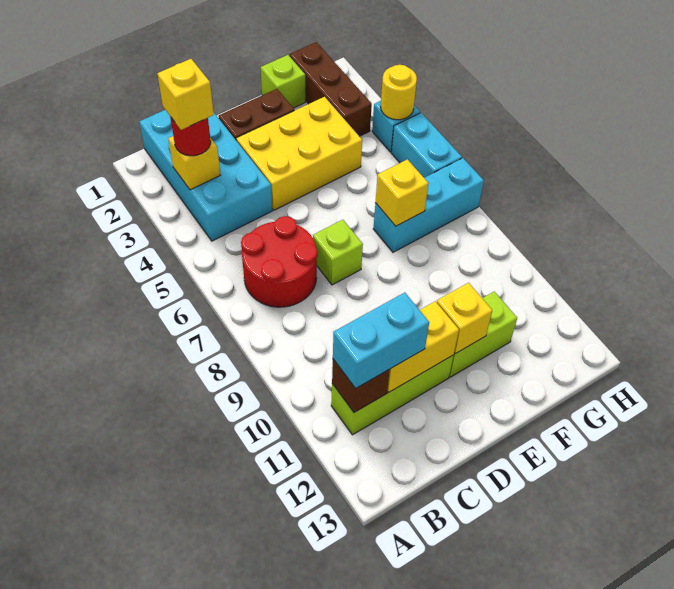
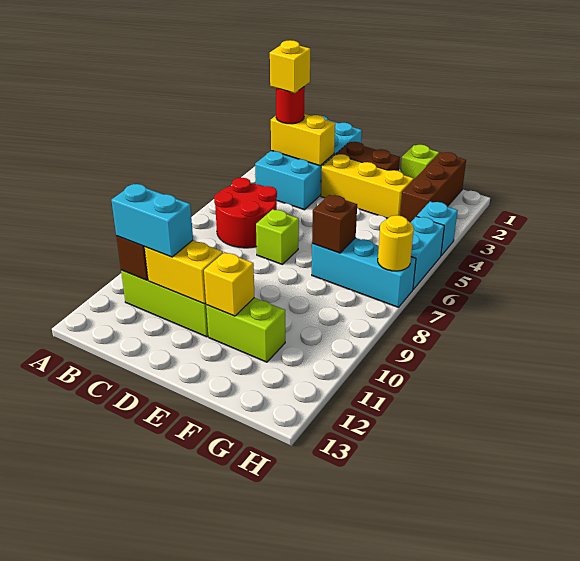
yellow 1x1 brick [168,136,220,190] -> yellow 1x2 brick [271,114,335,166]
yellow 2x3 brick [236,97,362,210] -> yellow 1x3 brick [321,154,414,218]
yellow 1x1 brick [375,159,429,226] -> brown 1x1 brick [312,195,357,253]
yellow 1x1 round brick [381,65,417,120] -> yellow 1x1 round brick moved to [378,215,414,271]

